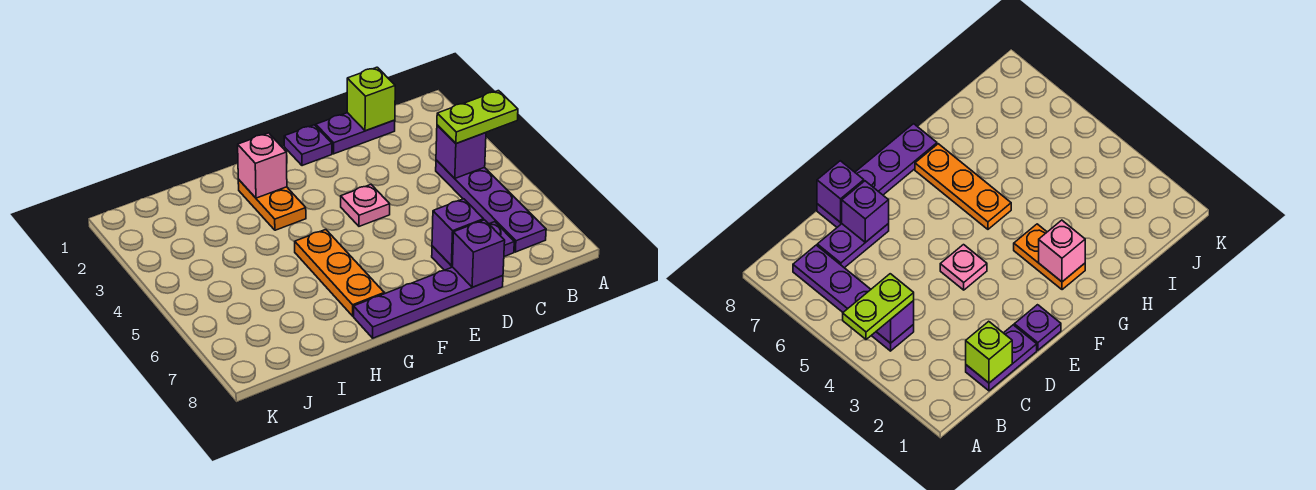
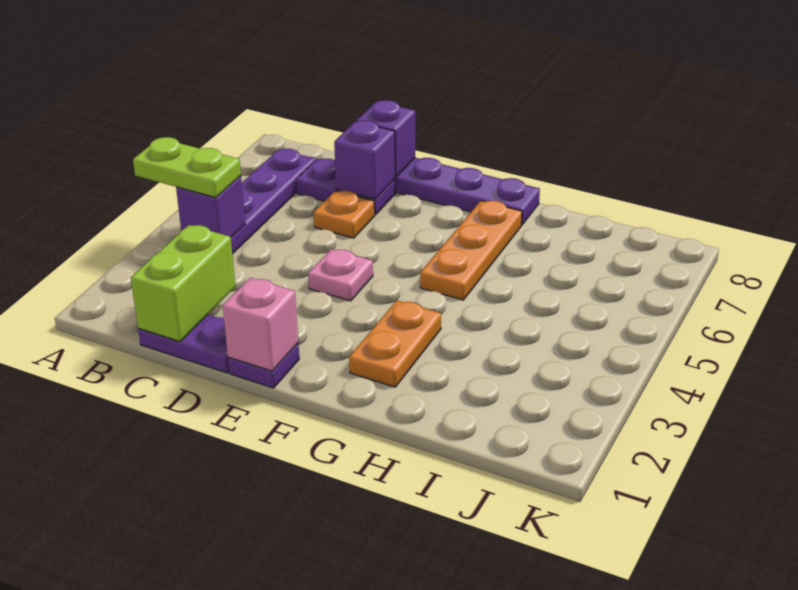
lime 1x1 brick [347,67,395,131] -> lime 1x2 brick [131,225,235,342]
none -> orange 1x1 plate [314,191,375,238]
pink 1x1 brick [238,133,287,198] -> pink 1x1 brick moved to [223,278,298,371]

